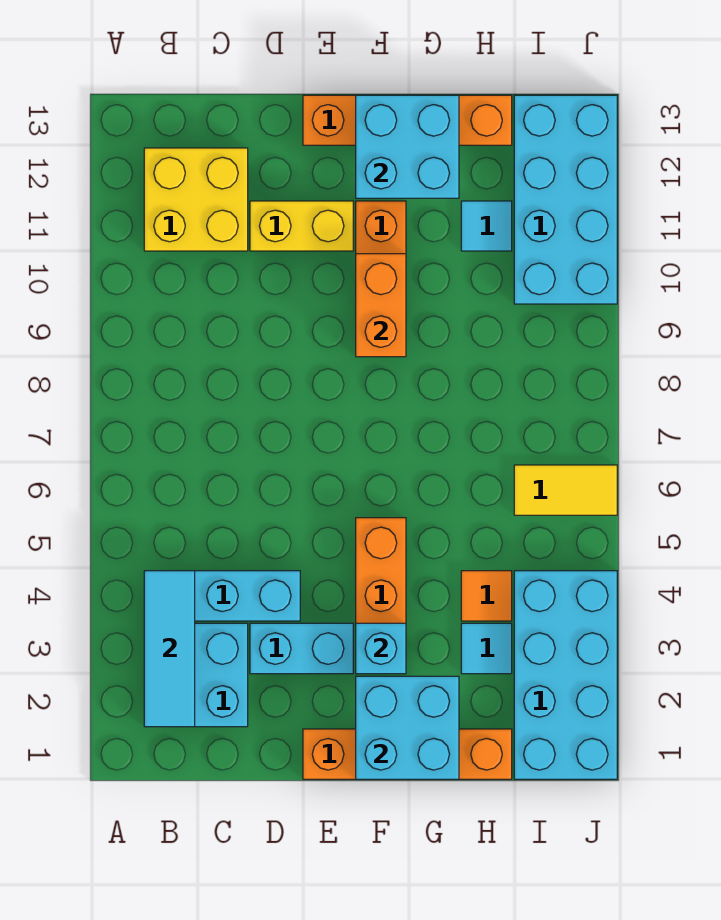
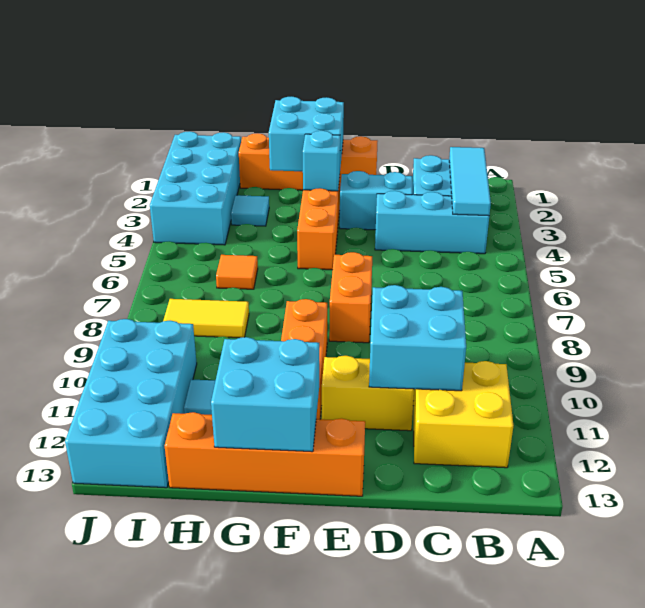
none -> cyan 2x2 brick [369,285,466,391]
orange 1x2 brick [356,254,406,357] -> orange 1x2 brick moved to [329,252,372,343]
orange 1x1 tile [461,571,512,621] -> orange 1x1 tile moved to [216,255,258,289]
yellow 1x2 tile [514,465,617,515] -> yellow 1x2 tile moved to [163,299,249,338]

